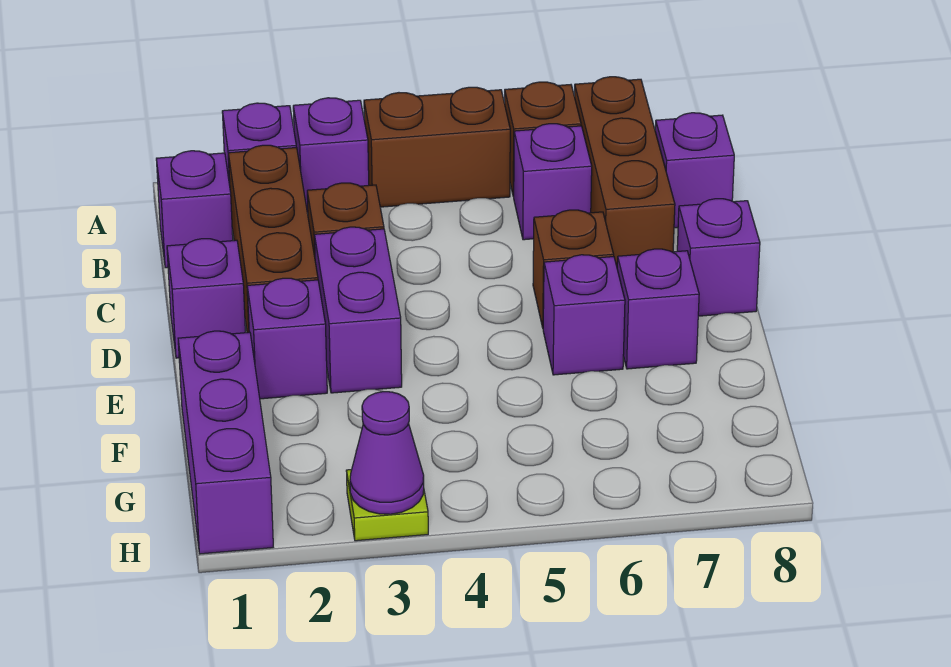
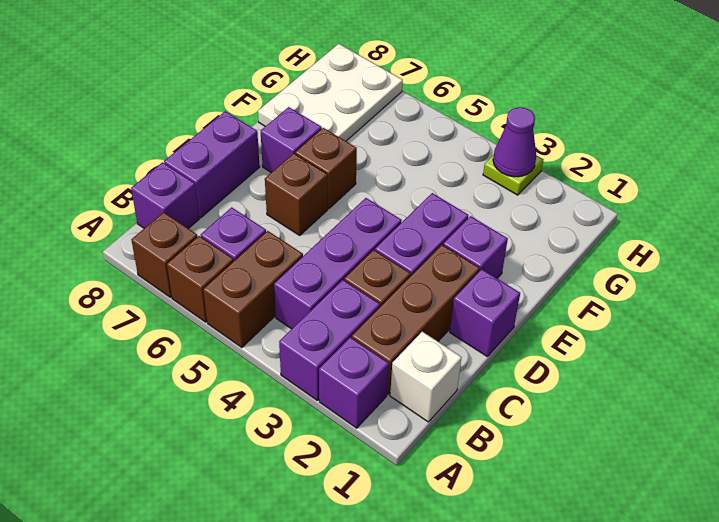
purple 1x1 brick [293,98,369,213] -> purple 1x2 brick [279,280,380,400]
brown 1x2 brick [364,87,510,207] -> brown 1x2 brick turned to [203,231,303,347]
brown 1x3 brick [575,77,675,266] -> brown 1x1 brick [132,212,197,297]
purple 1x1 brick [156,151,233,268] -> white 1x1 brick [390,331,462,422]
purple 1x1 brick [677,199,760,316] -> purple 1x2 brick [164,111,260,218]
purple 1x1 brick [543,255,625,375] -> brown 1x1 brick [295,128,357,209]
purple 1x3 brick [178,331,273,554] -> purple 1x3 brick moved to [274,198,402,329]
none -> white 2x3 plate [258,44,403,141]

